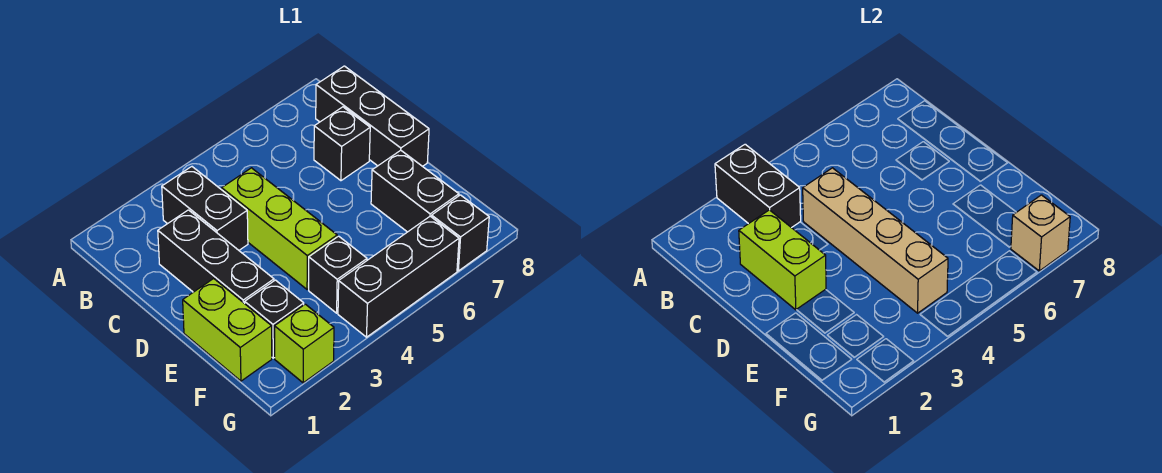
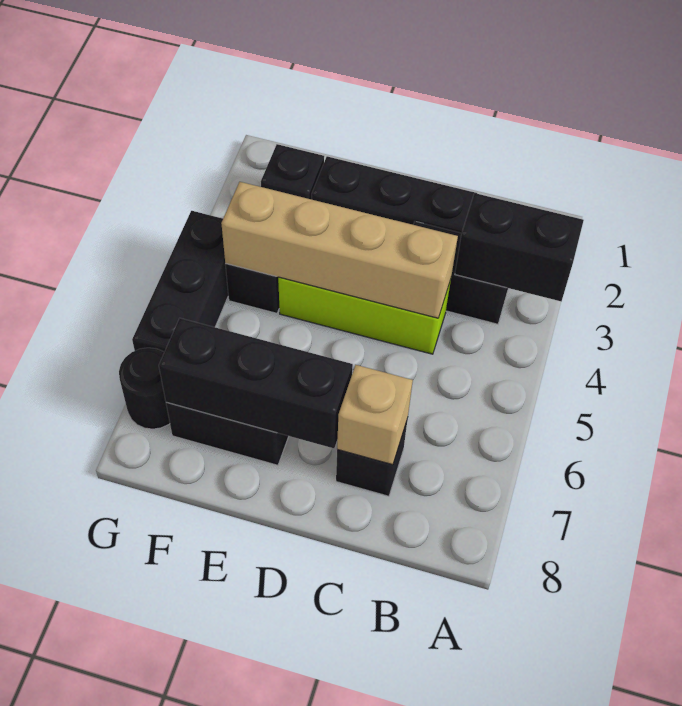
black 1x3 brick [316,66,429,166] -> black 1x3 brick moved to [159,318,353,448]
lime 1x2 brick [739,210,826,310] -> none
lime 1x2 brick [183,279,272,381] -> none
lime 1x1 brick [275,304,334,383] -> none
black 1x1 brick [432,195,489,271] -> black 1x1 round brick [119,348,170,429]
tan 1x1 brick [1011,195,1070,271] -> tan 1x1 brick moved to [337,365,413,465]

